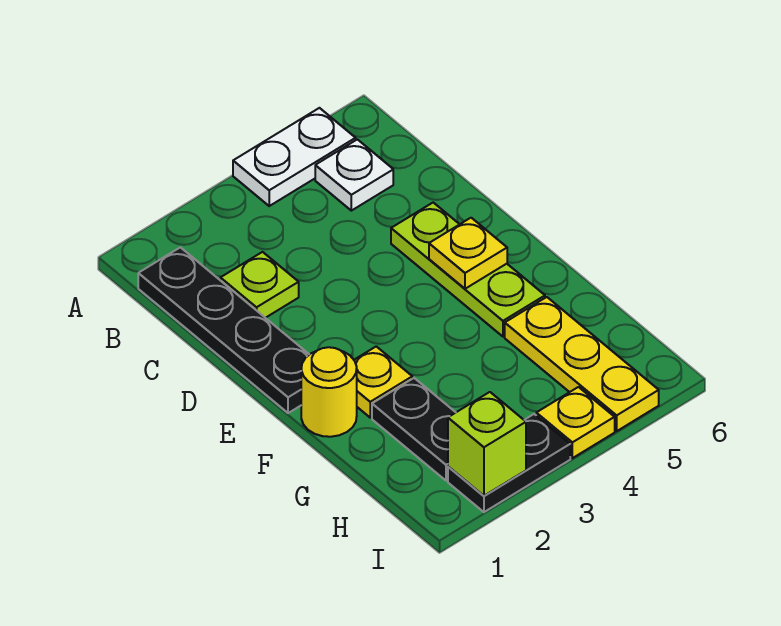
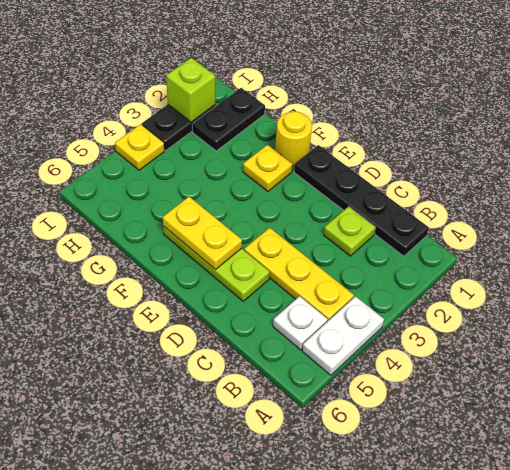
yellow 1x1 plate [429,218,507,289] -> yellow 1x2 plate [163,197,242,270]
black 1x2 plate [372,378,456,481] -> black 1x2 plate turned to [192,88,265,151]
yellow 1x3 plate [505,297,659,431] -> yellow 1x3 plate moved to [244,228,354,322]

